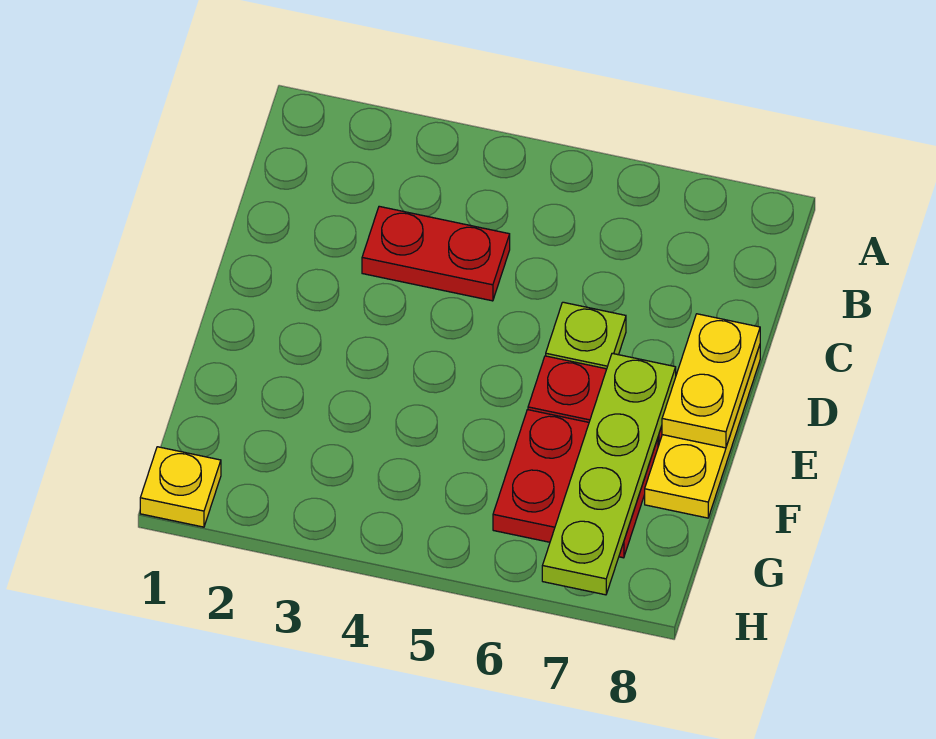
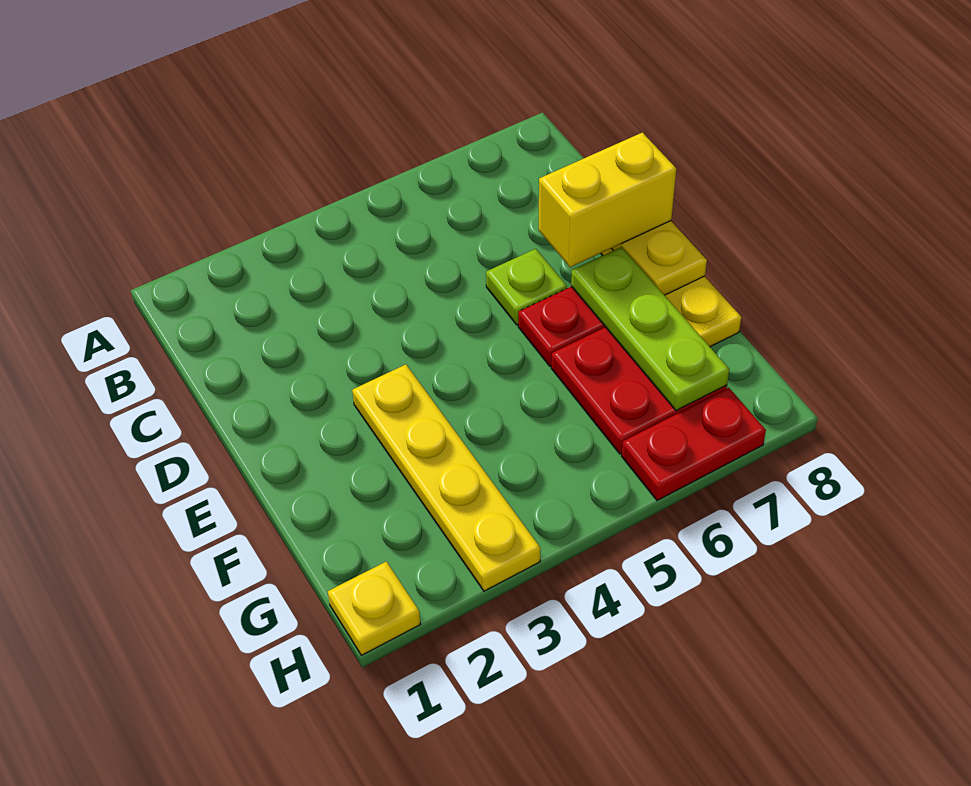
red 1x2 plate [362,206,510,301] -> red 1x2 plate moved to [622,388,766,500]
none -> yellow 1x2 brick [539,132,676,267]
none -> yellow 1x4 plate [352,364,540,591]
lime 1x4 plate [542,353,676,595] -> lime 1x3 plate [571,247,729,411]

